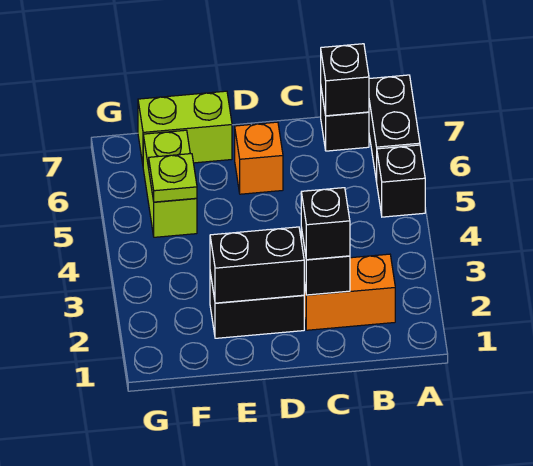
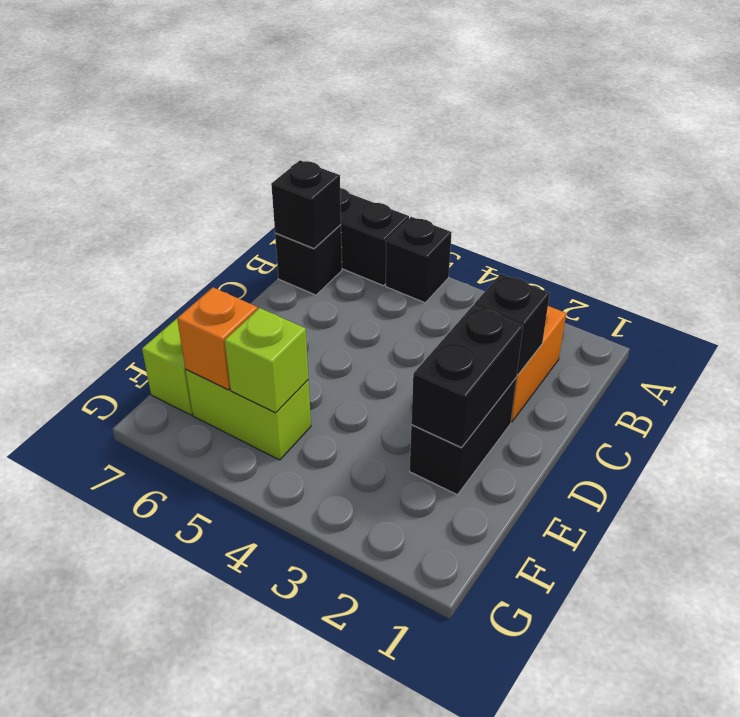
black 1x1 brick [301,188,350,260] -> none
orange 1x1 brick [235,122,283,194] -> orange 1x1 brick moved to [177,287,257,390]
lime 1x1 plate [149,154,197,202] -> lime 1x1 brick [224,308,308,413]

